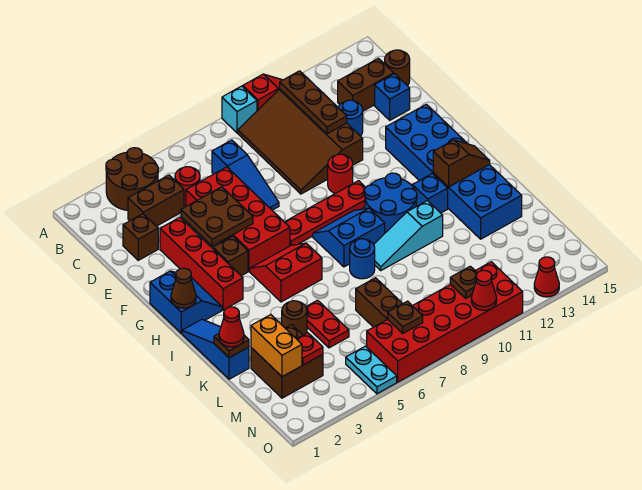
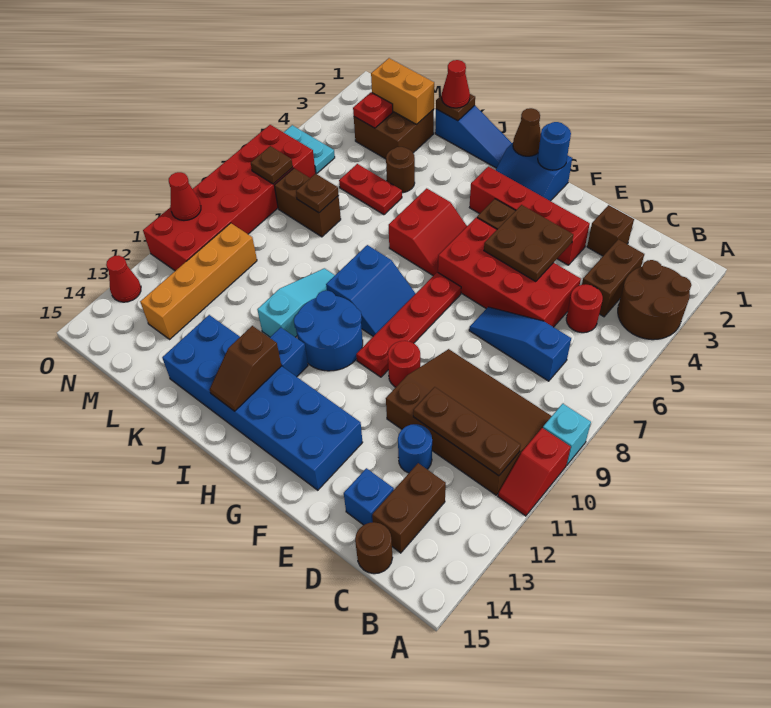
blue 1x1 round brick [350,239,375,279] -> blue 1x1 round brick moved to [538,122,571,170]
none -> orange 1x4 brick [140,223,257,339]
brown 1x1 plate [450,266,477,298] -> brown 1x1 plate moved to [296,174,338,213]

